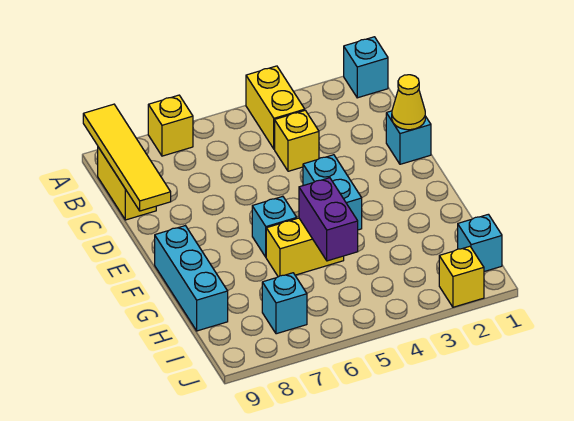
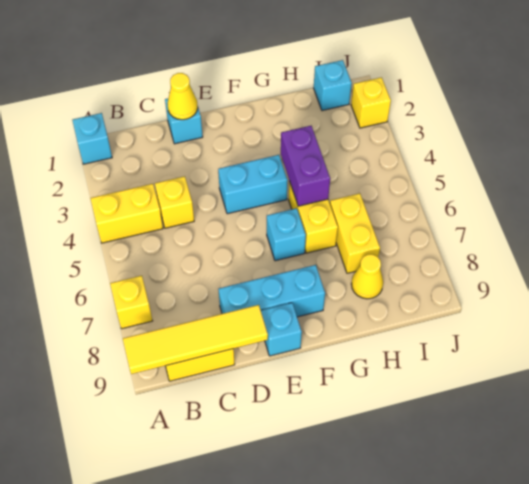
cyan 1x3 brick [155,226,228,331] -> cyan 1x3 brick moved to [218,265,325,317]
purple 1x2 brick [299,178,358,261] -> purple 1x2 brick turned to [281,126,330,206]
none -> yellow 1x2 brick [330,193,380,273]
none -> yellow 1x1 cone [351,254,383,299]
cyan 1x1 brick [262,273,307,334] -> cyan 1x1 brick moved to [261,303,302,356]

